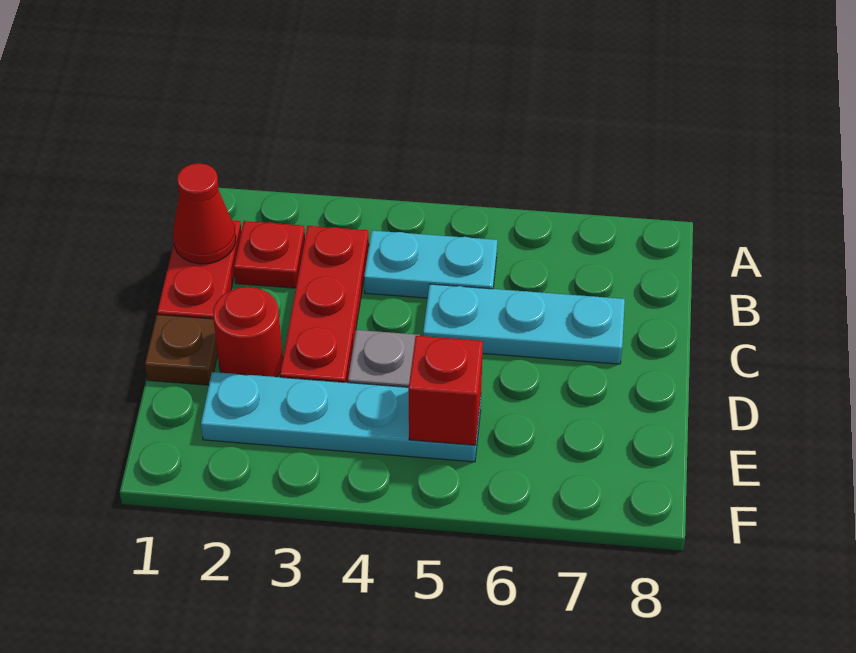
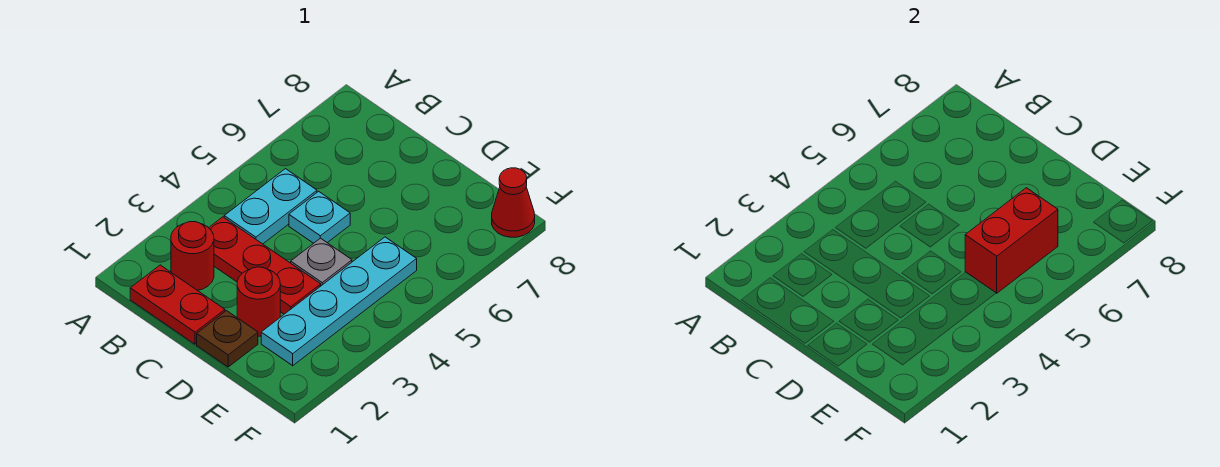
red 1x1 cone [173,163,236,264] -> red 1x1 cone moved to [492,168,535,237]
red 1x1 plate [234,221,305,288] -> red 1x1 round brick [171,222,214,291]
cyan 1x3 plate [423,284,625,364] -> cyan 1x1 plate [289,191,350,243]
red 1x1 brick [408,336,483,445] -> red 1x2 brick [965,188,1058,293]

